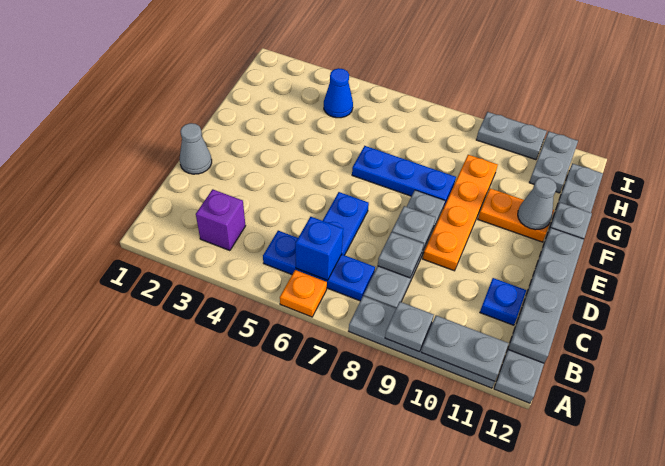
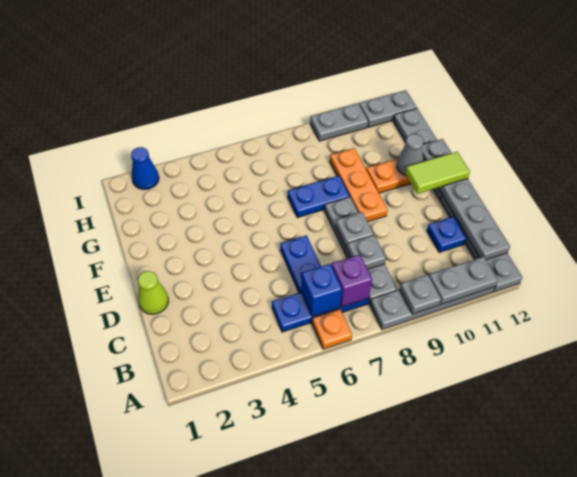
purple 1x1 brick [196,189,245,251] -> purple 1x1 brick moved to [332,254,372,307]
grey 1x1 cone [180,123,212,174] -> lime 1x1 cone [138,271,169,314]
orange 1x4 plate [423,155,498,271] -> orange 1x3 plate [330,148,387,222]
none -> lime 1x2 tile [405,152,470,194]
blue 1x3 plate [352,146,456,206] -> blue 1x2 plate [288,176,350,218]
blue 1x1 cone [324,68,353,118] -> blue 1x1 cone moved to [131,147,159,189]
grey 1x2 plate [529,132,578,193] -> grey 1x2 plate turned to [359,90,417,127]

